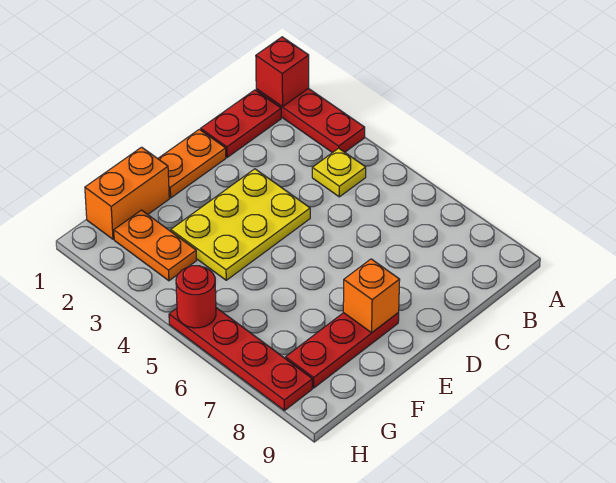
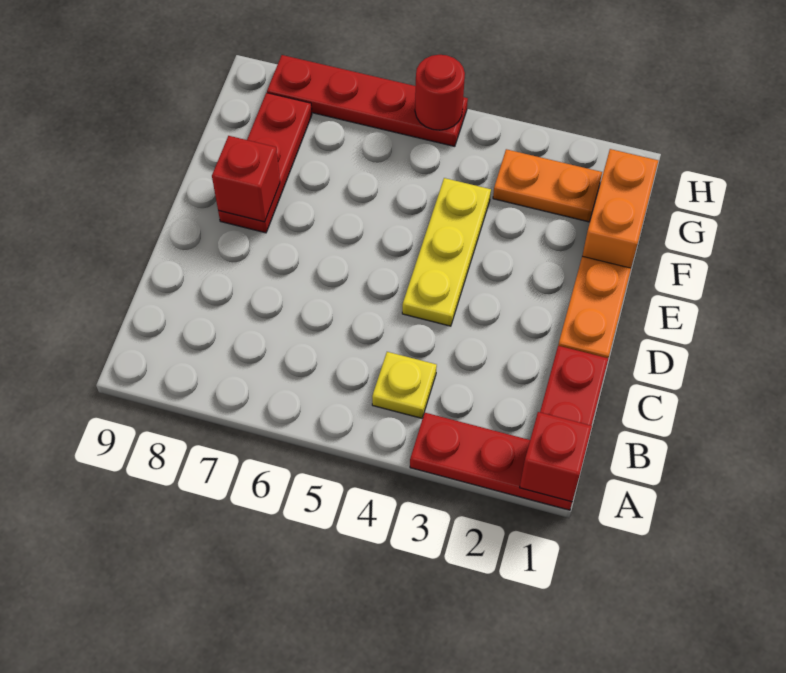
yellow 2x3 plate [171,169,310,280] -> yellow 1x3 plate [402,178,491,326]
orange 1x1 brick [343,259,400,333] -> red 1x1 brick [212,136,280,222]

